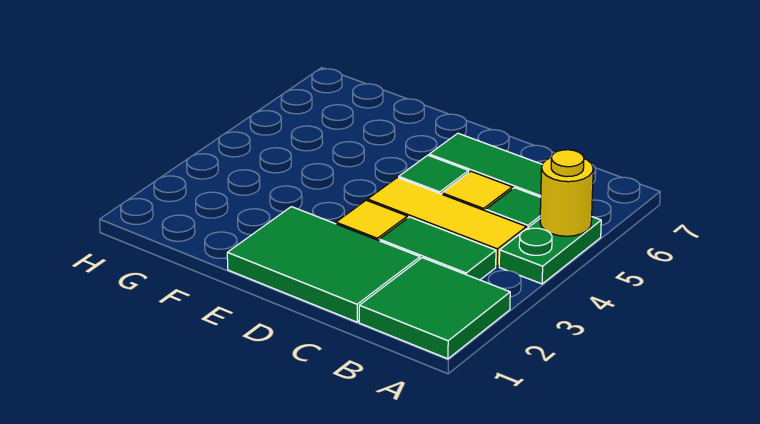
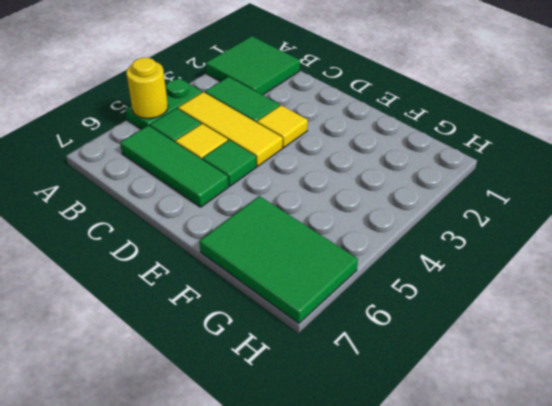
green 2x3 tile [227,207,420,322] -> green 2x3 tile moved to [199,196,358,323]

